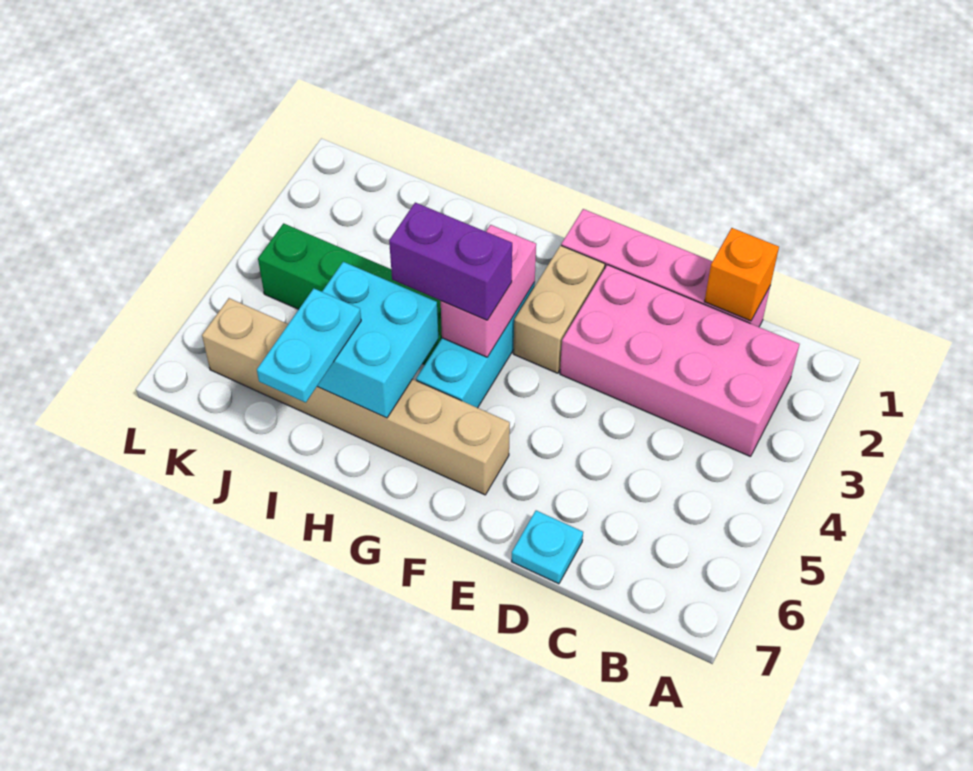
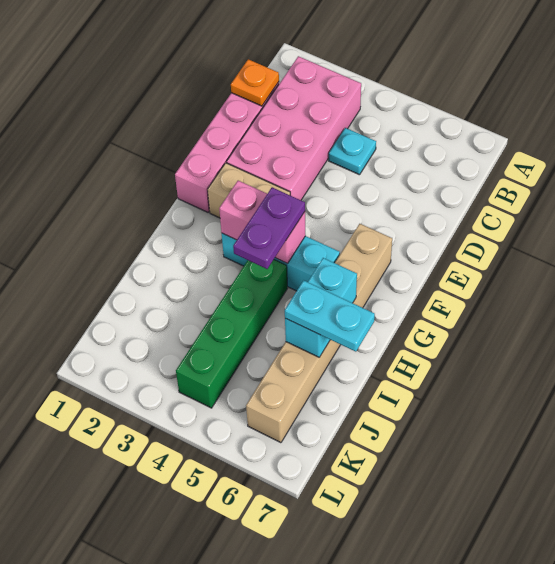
orange 1x1 brick [704,228,779,321] -> orange 1x1 plate [231,59,279,106]
cyan 1x1 plate [511,511,583,584] -> cyan 1x1 plate moved to [329,128,376,175]
purple 1x2 brick [389,203,512,320] -> purple 1x2 plate [233,187,305,269]
cyan 2x2 brick [317,262,438,418] -> cyan 1x2 brick [285,258,357,357]

